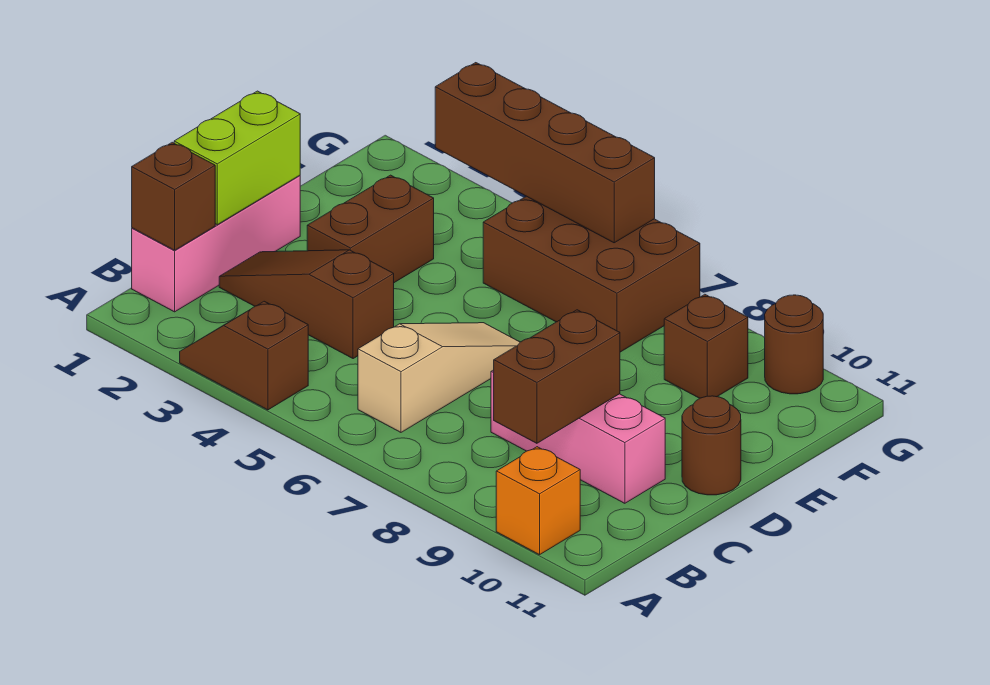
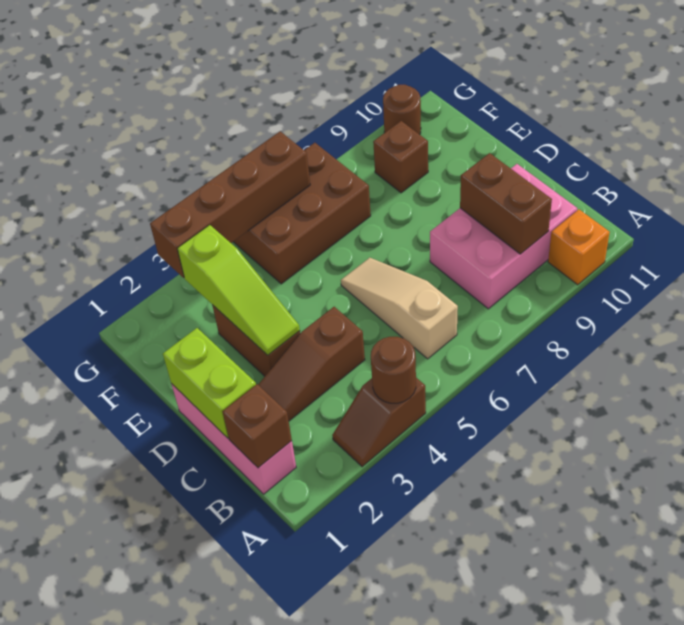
pink 1x3 brick [491,370,665,503] -> pink 2x3 brick [430,164,577,309]
none -> lime 1x3 slope [177,225,300,355]
brown 1x1 round brick [682,396,741,495] -> brown 1x1 round brick moved to [371,337,416,403]

